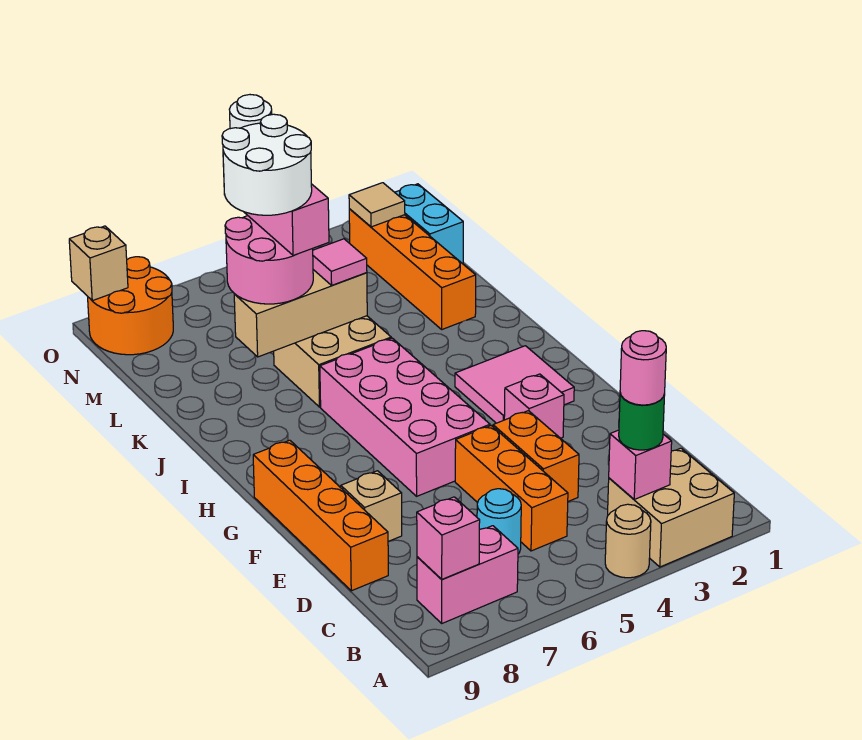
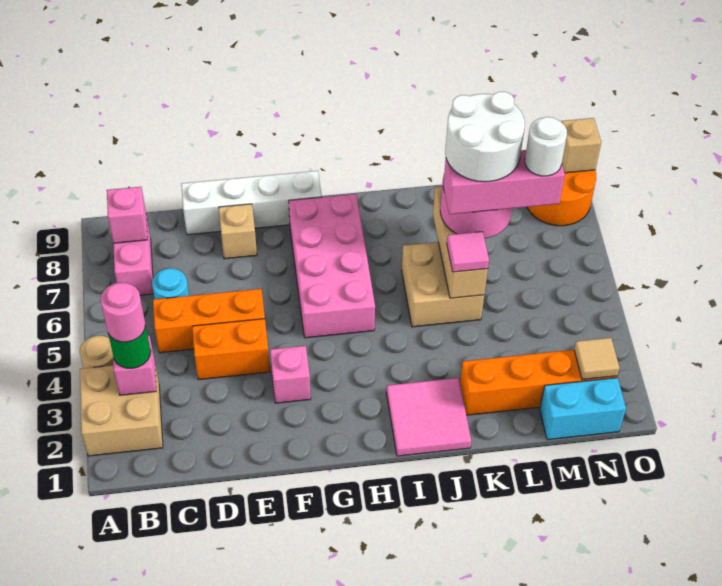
orange 1x4 brick [253,440,388,591] -> white 1x4 brick [181,171,322,235]
pink 2x4 brick [320,338,490,496] -> pink 2x4 brick turned to [289,194,375,338]
pink 2x2 tile [455,346,574,423] -> pink 2x2 tile moved to [386,378,471,456]

